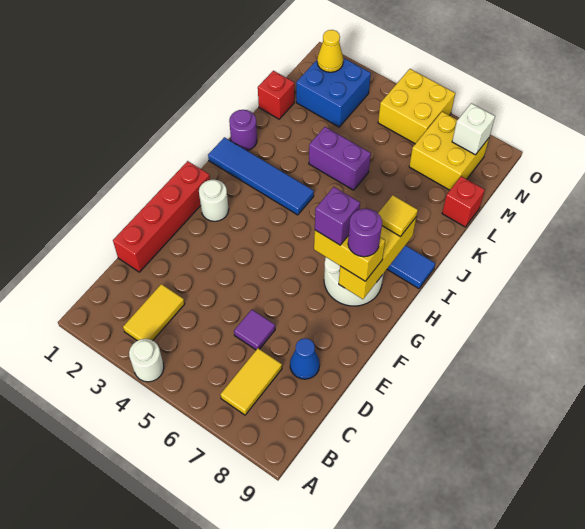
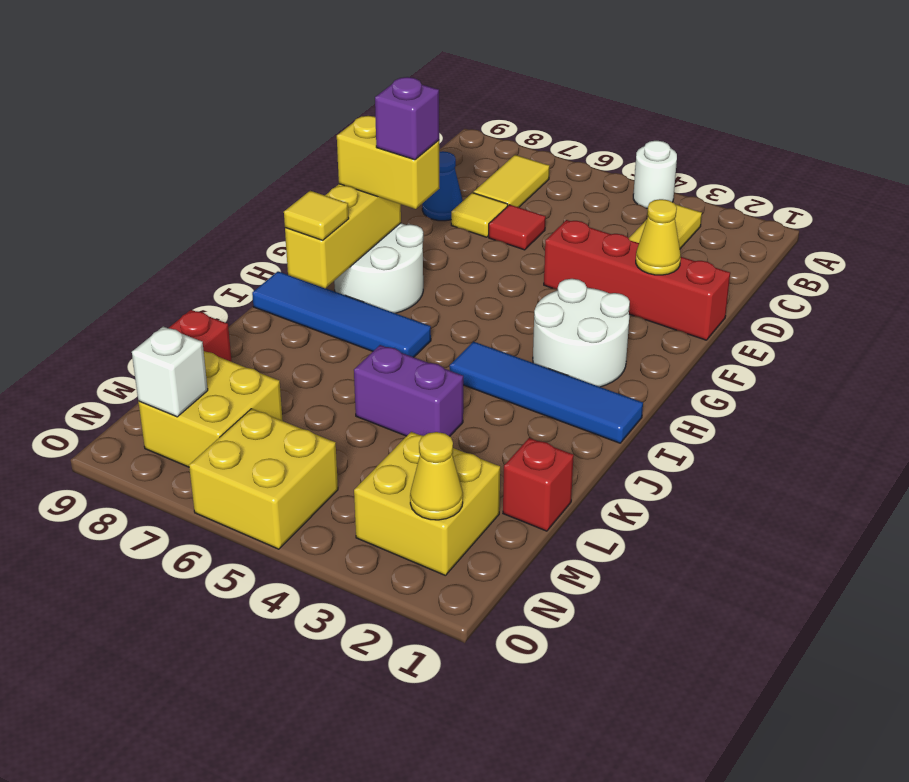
red 1x4 brick [113,161,210,272] -> red 1x4 brick turned to [544,220,730,340]
purple 1x1 tile [234,310,275,350] -> red 1x1 tile [489,205,546,250]
none -> yellow 1x1 tile [451,193,508,237]
none -> yellow 1x1 cone [636,199,681,275]
white 1x1 round brick [199,179,229,221] -> white 2x2 round brick [533,279,630,387]
purple 1x1 round brick [348,209,382,257] -> none
purple 1x1 round brick [229,110,257,151] -> none
blue 2x2 brick [296,58,371,127] -> yellow 2x2 brick [354,432,500,576]

